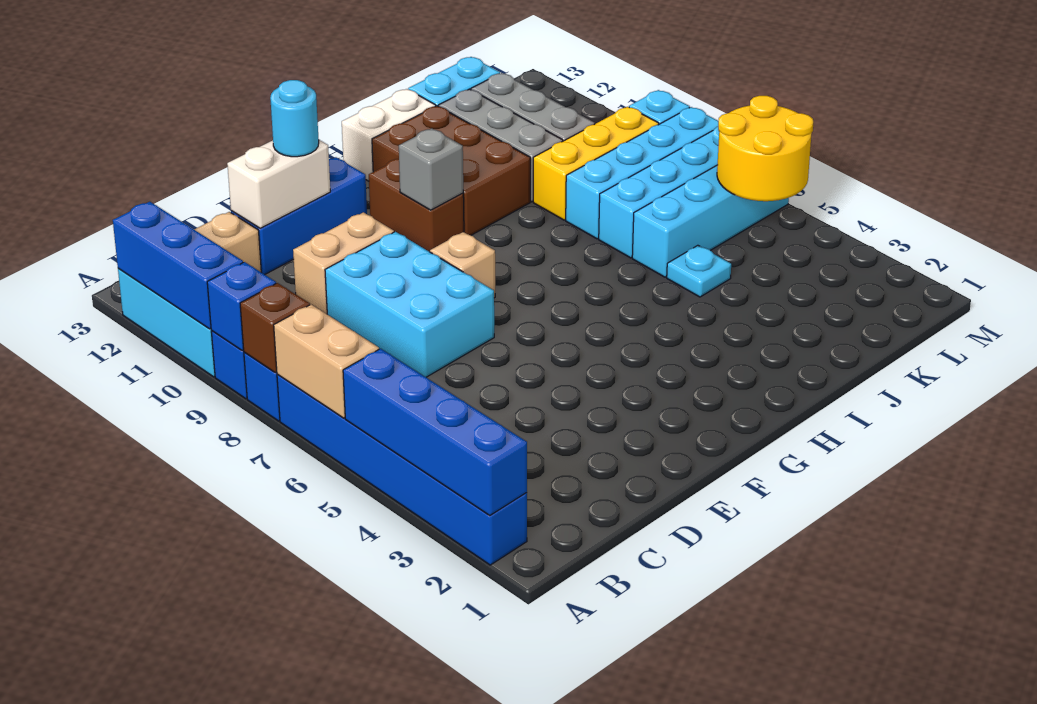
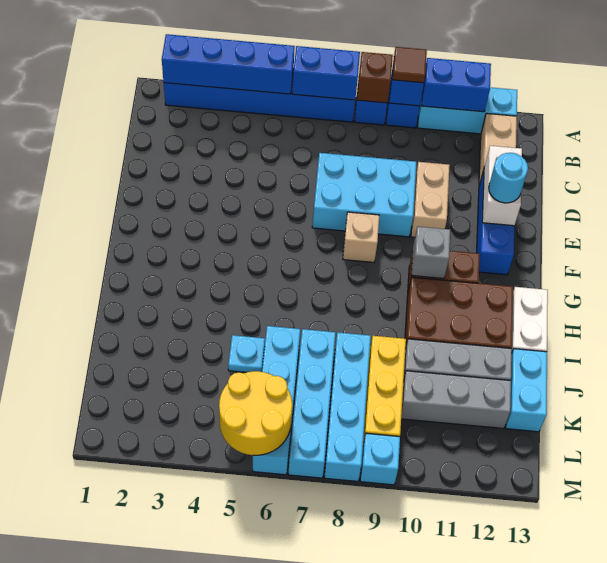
tan 1x2 brick [274,304,379,418] -> blue 1x2 brick [292,46,360,100]
none -> brown 1x1 tile [393,47,427,83]
blue 1x3 brick [113,202,243,329] -> blue 1x2 brick [421,58,491,112]

